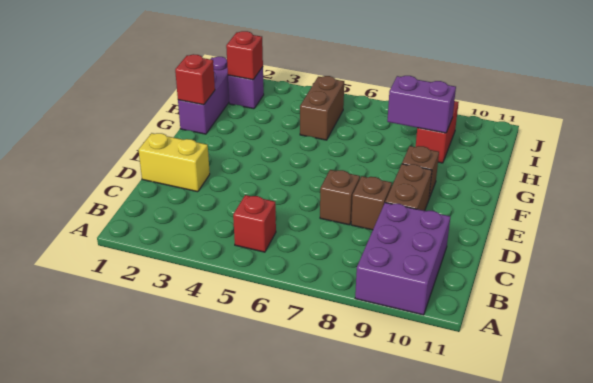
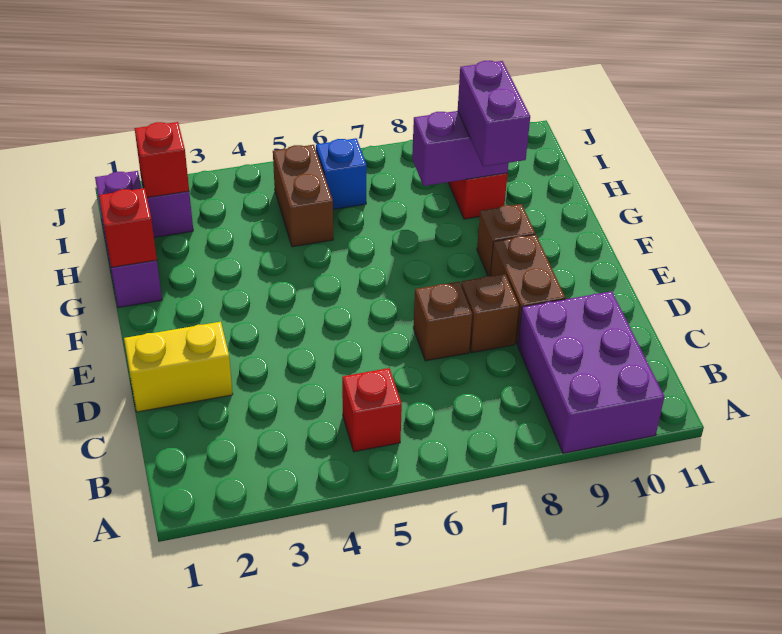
none -> purple 1x2 brick [458,61,530,167]
none -> blue 1x1 brick [316,138,367,209]

